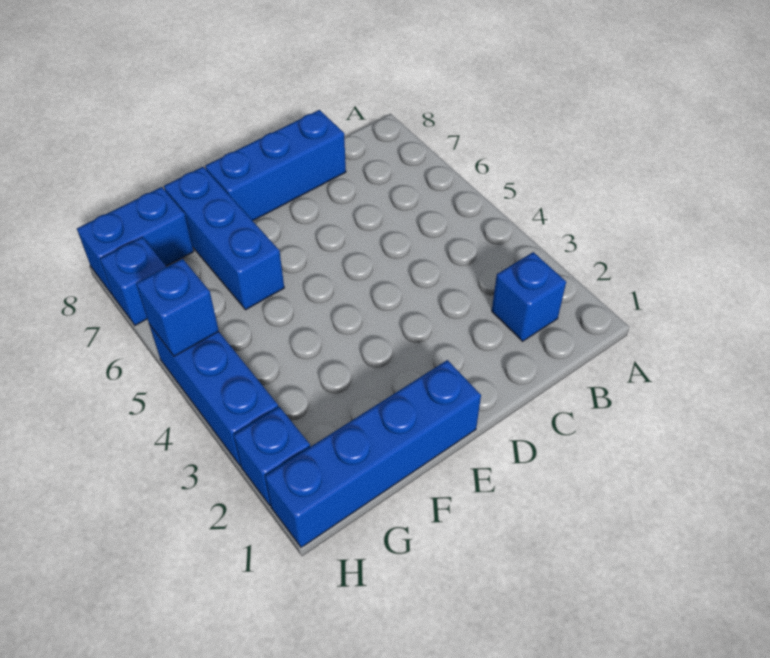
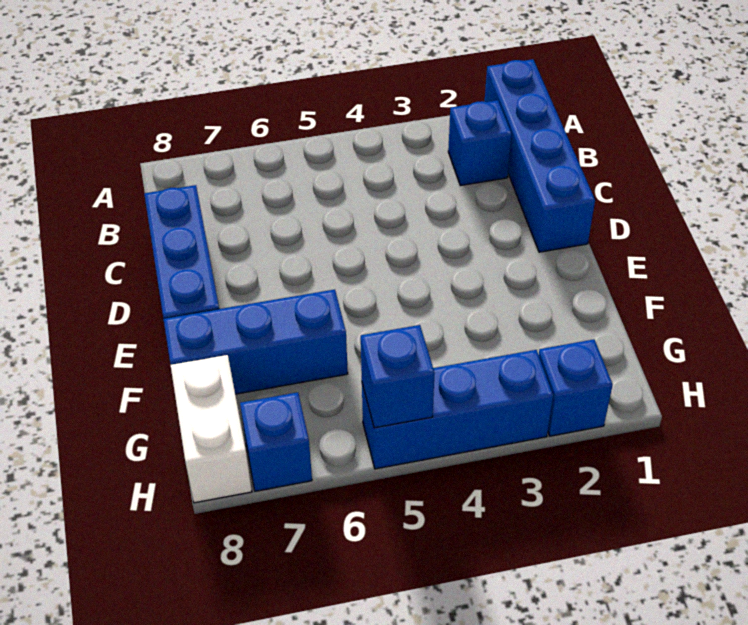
blue 1x4 brick [265,360,481,548] -> blue 1x4 brick moved to [485,59,595,252]
blue 1x2 brick [77,187,194,294] -> white 1x2 brick [171,355,252,503]

